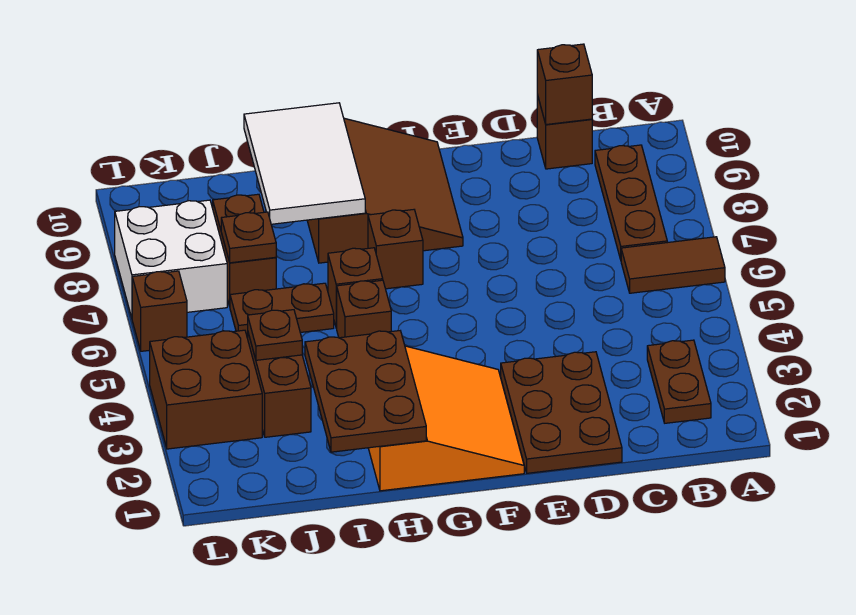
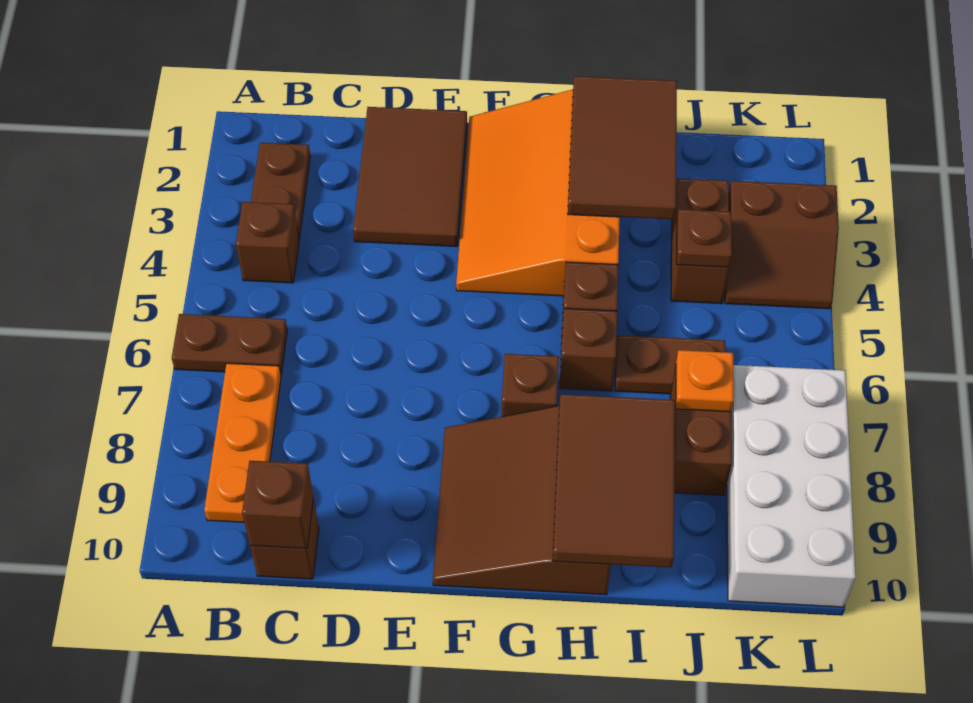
brown 1x2 tile [621,237,725,293] -> brown 1x2 plate [172,314,287,374]
brown 1x3 plate [595,145,667,259] -> orange 1x3 plate [204,363,281,522]
brown 2x3 plate [501,352,622,473] -> brown 2x3 tile [353,107,467,247]
orange 3x3 slope [368,346,524,491] -> orange 3x4 slope [456,90,620,296]
brown 2x3 plate [305,331,426,452] -> brown 2x3 tile [568,76,677,220]
white 2x3 tile [244,103,365,224] -> brown 2x3 tile [553,394,675,568]
brown 1x1 plate [221,212,276,263] -> orange 1x1 plate [676,350,734,412]
brown 2x2 brick [150,330,262,449] -> brown 2x2 slope [725,181,839,309]
white 2x2 brick [115,200,227,318] -> white 2x4 brick [727,365,856,607]
brown 1x1 brick [132,271,187,351] -> brown 1x1 brick moved to [236,202,299,283]

